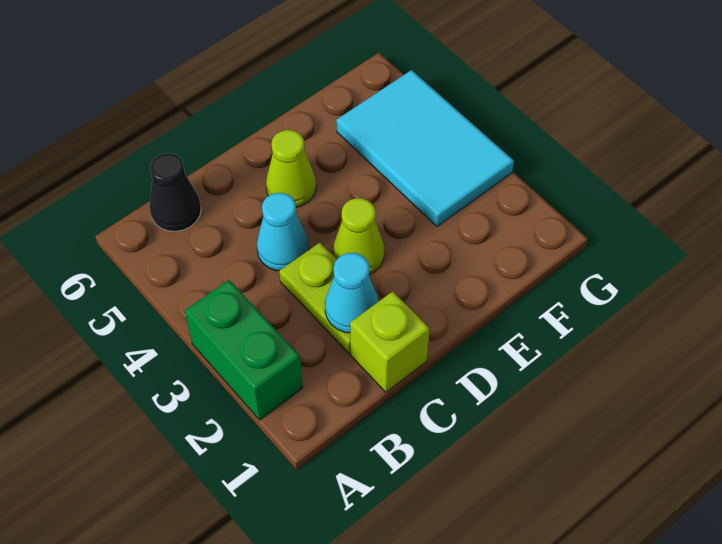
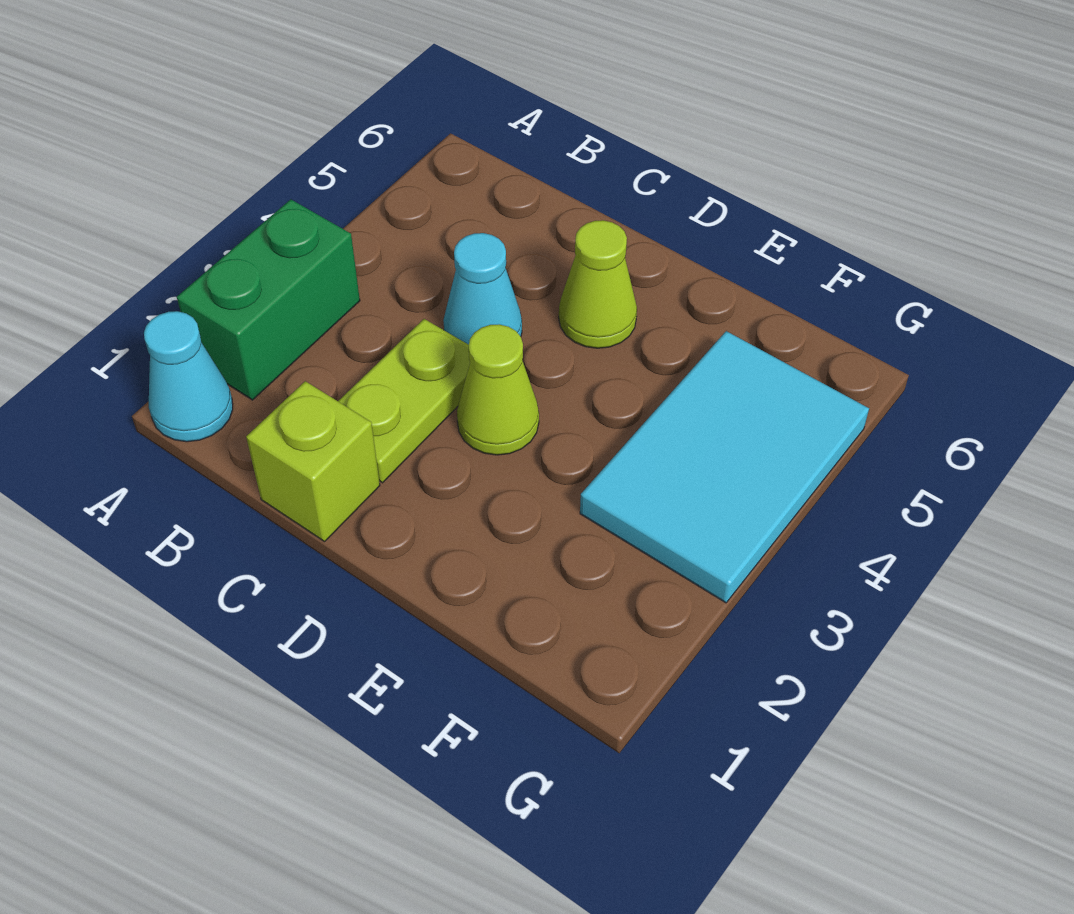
black 1x1 cone [149,153,201,231] -> none
cyan 1x1 cone [325,253,379,333] -> cyan 1x1 cone moved to [144,311,233,442]

